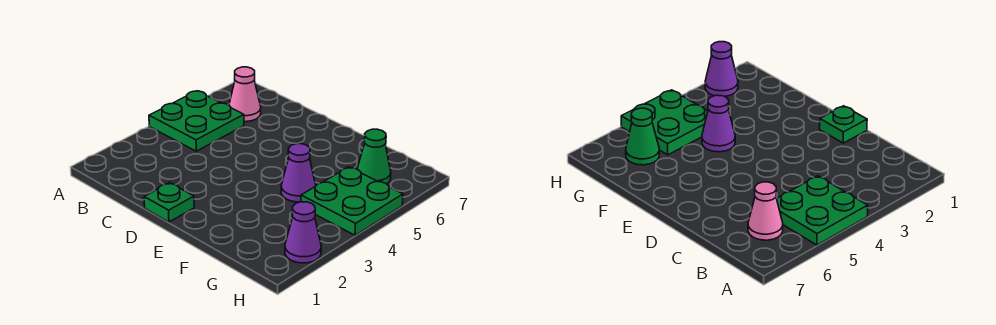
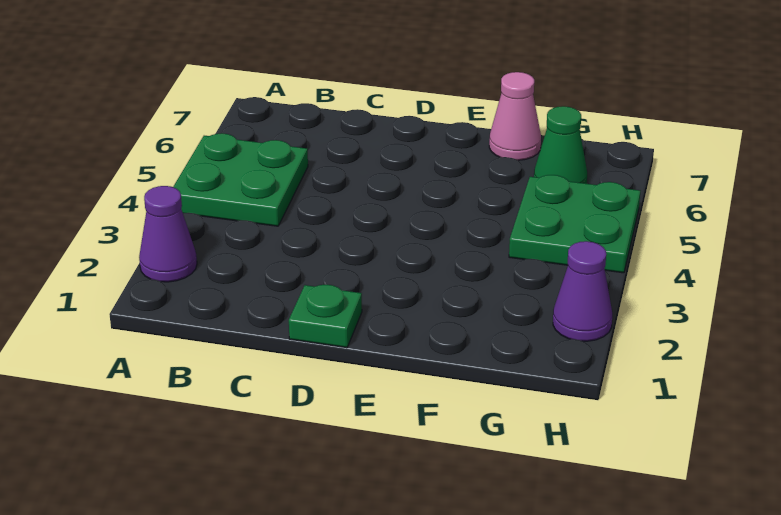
pink 1x1 cone [229,67,261,122] -> pink 1x1 cone moved to [489,72,541,160]
purple 1x1 cone [281,144,316,202] -> purple 1x1 cone moved to [139,186,197,282]

